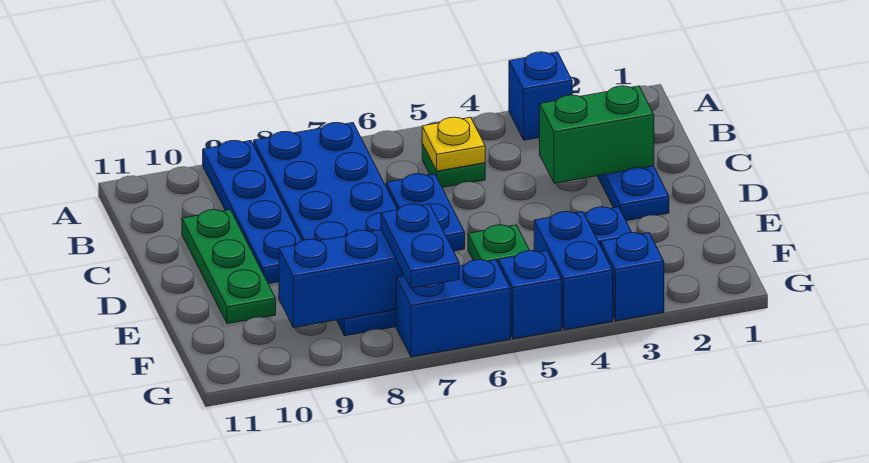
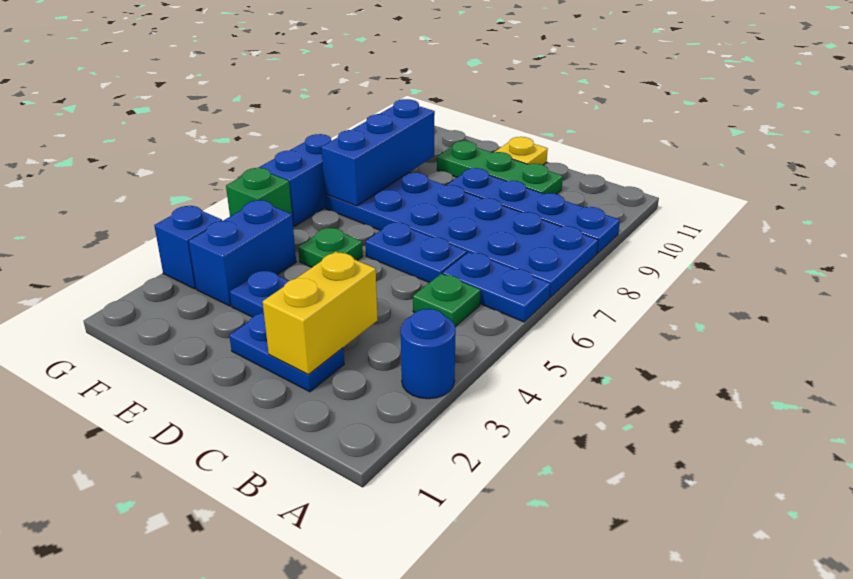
blue 1x1 brick [509,52,572,140] -> blue 1x1 round brick [401,309,456,399]
yellow 1x1 plate [422,117,485,171] -> yellow 1x1 plate moved to [495,137,548,165]
green 1x2 brick [540,86,654,183] -> yellow 1x2 brick [263,252,378,374]
blue 1x2 brick [534,212,613,330] -> blue 1x2 brick turned to [189,200,296,306]
blue 1x2 plate [381,204,459,288] -> blue 1x2 plate moved to [443,252,550,322]
blue 1x1 brick [498,251,562,339] -> green 1x1 brick [226,168,292,216]

